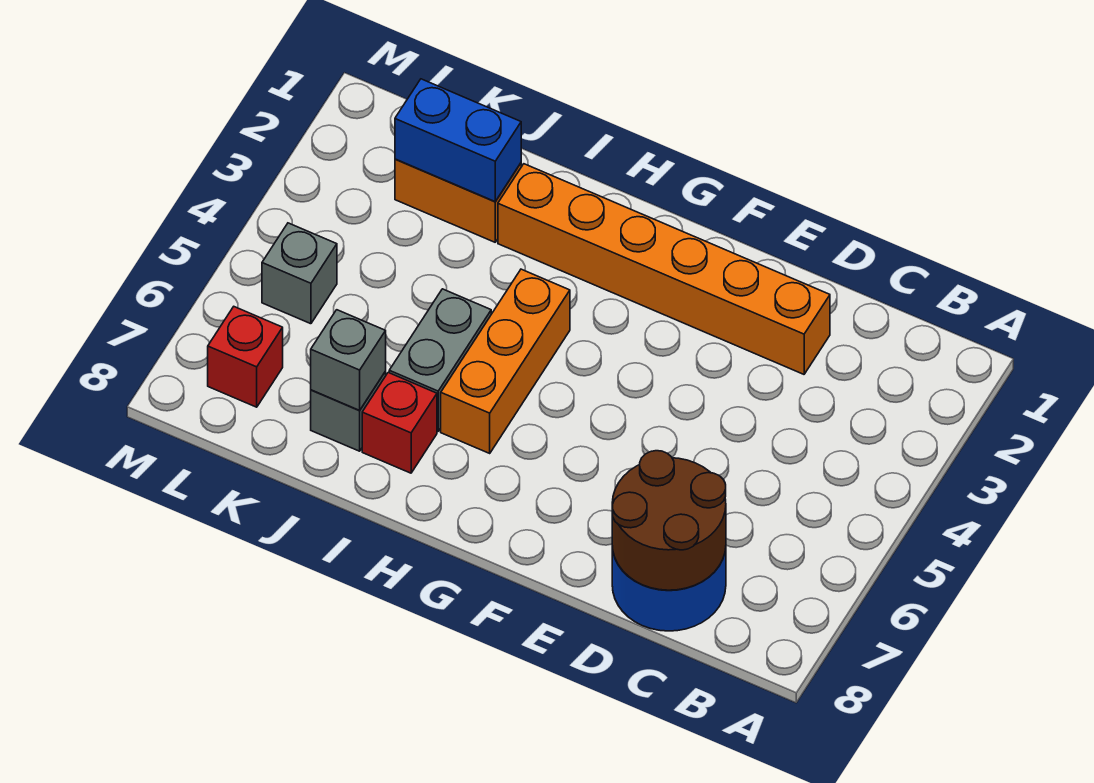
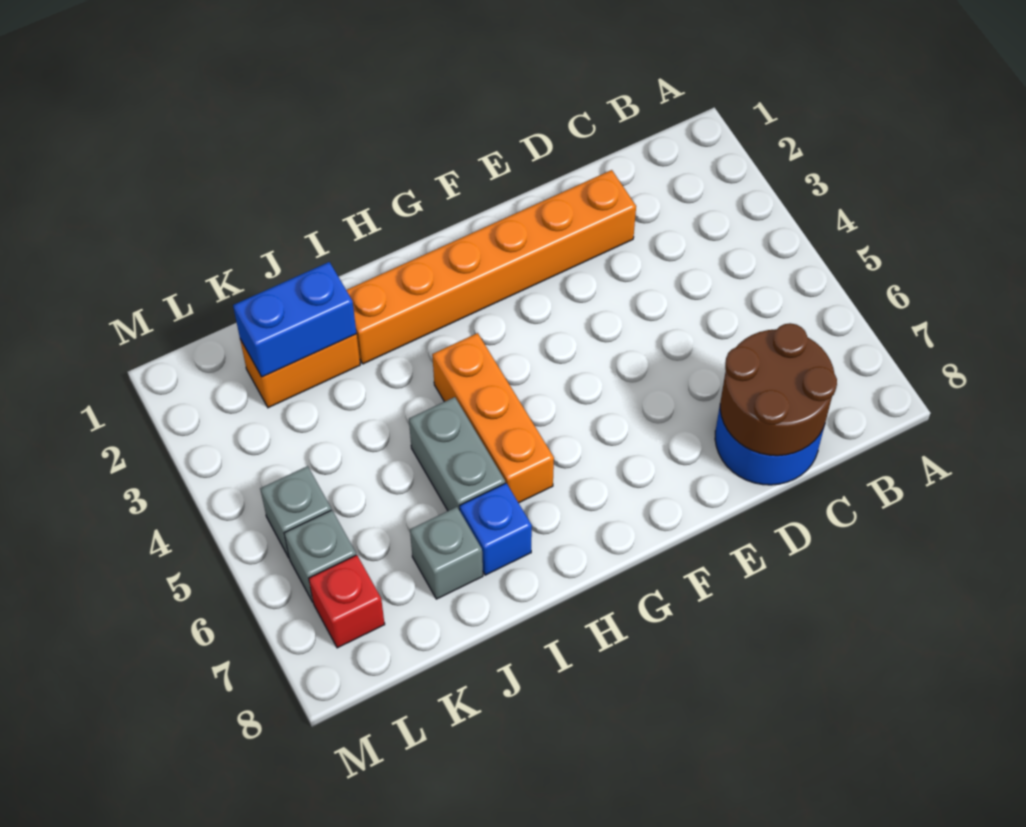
red 1x1 brick [362,373,437,473] -> blue 1x1 brick [460,483,532,575]
grey 1x1 brick [311,310,386,410] -> grey 1x1 brick moved to [284,510,356,602]

